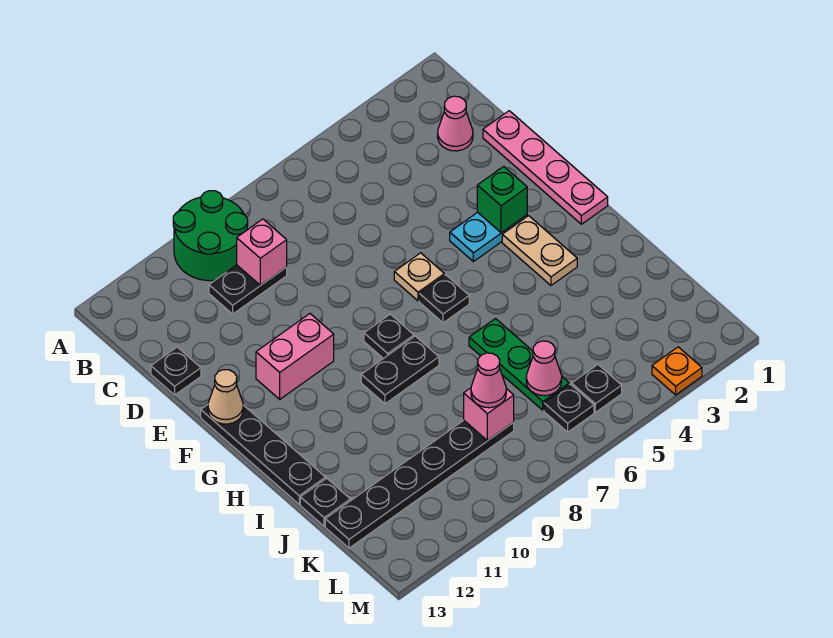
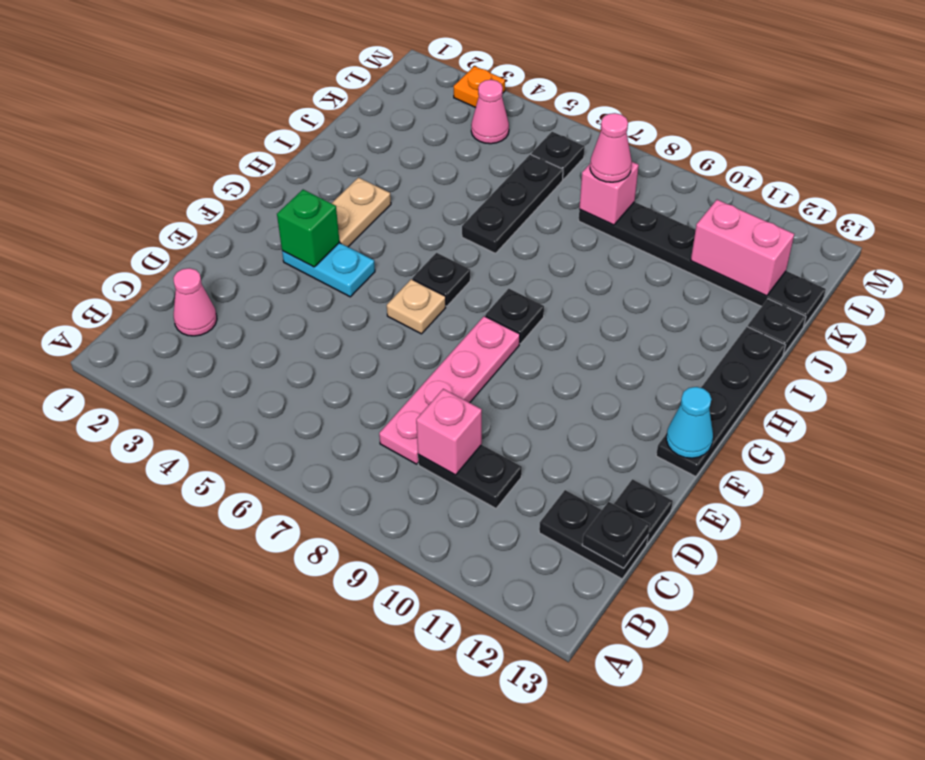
green 2x2 round brick [173,191,248,281] -> none
pink 1x4 plate [483,111,608,224] -> pink 1x4 plate moved to [379,316,520,464]
pink 1x2 brick [256,314,334,399] -> pink 1x2 brick moved to [691,200,794,296]
tan 1x1 cone [208,370,243,424] -> cyan 1x1 cone [666,387,713,458]
black 1x2 plate [361,336,439,404] -> black 1x2 plate moved to [539,490,648,579]
green 1x3 plate [469,319,569,410] -> black 1x3 plate [462,155,563,253]
pink 1x1 cone [526,341,562,396] -> pink 1x1 cone moved to [471,80,509,144]
black 1x1 plate [572,365,622,412] -> black 1x1 plate moved to [582,501,650,568]

